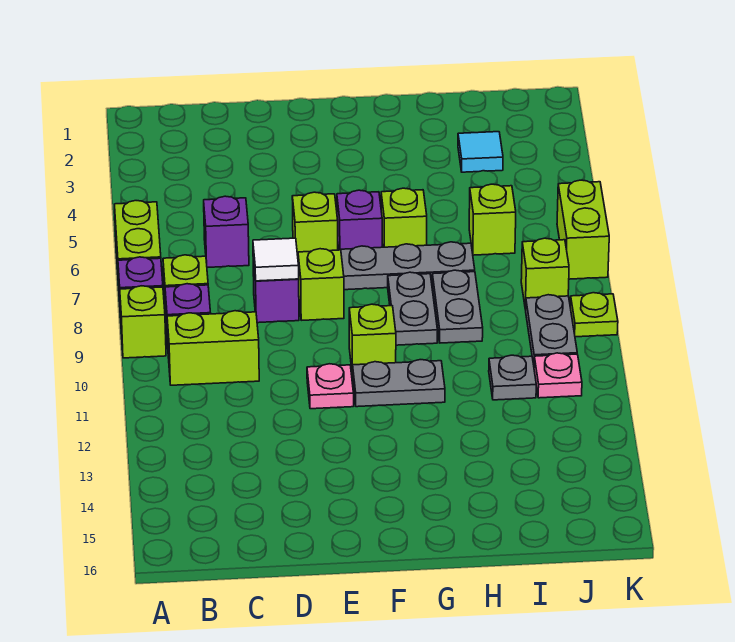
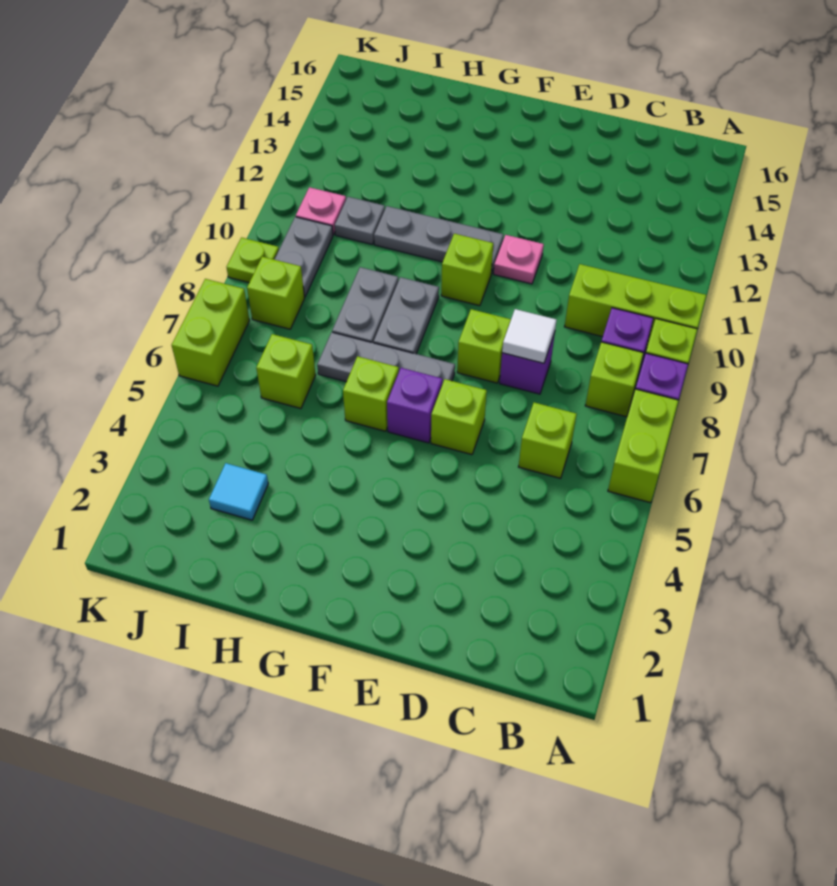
lime 1x2 brick [167,311,259,385] -> lime 1x3 brick [565,264,706,346]
purple 1x1 brick [204,196,249,267] -> lime 1x1 brick [519,403,577,478]
grey 1x2 plate [353,360,445,407] -> grey 1x3 plate [374,206,503,274]

